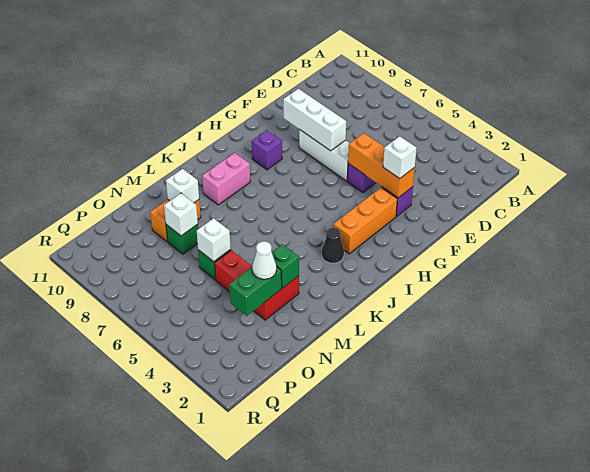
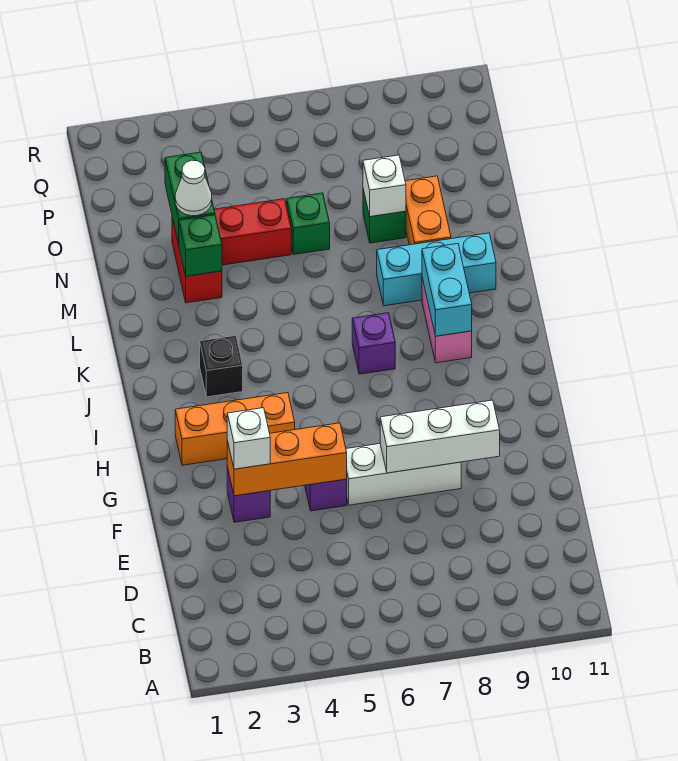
orange 1x3 brick [334,188,397,254] -> orange 1x3 brick turned to [175,393,295,465]
purple 1x1 brick [252,130,282,170] -> purple 1x1 brick moved to [352,313,395,374]
black 1x1 cone [322,228,344,263] -> black 1x1 brick [200,336,243,397]
none -> cyan 1x2 brick [422,244,472,336]
none -> cyan 1x3 brick [377,233,496,306]
white 1x1 brick [166,169,199,203] -> none
white 1x1 brick [197,218,231,262] -> none

